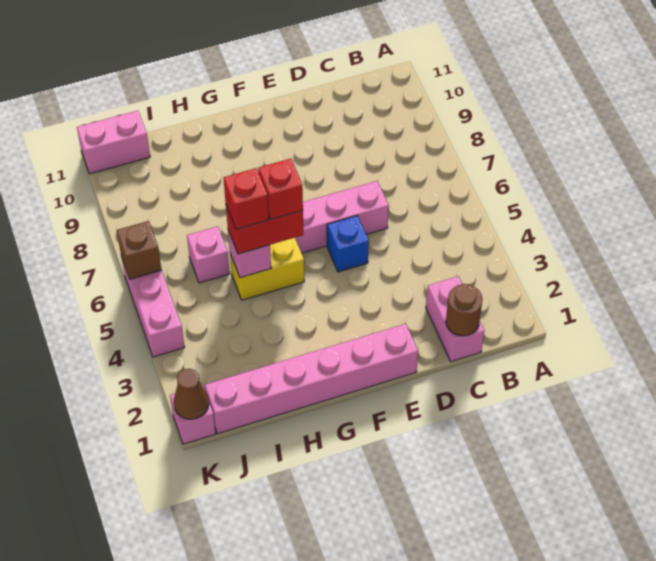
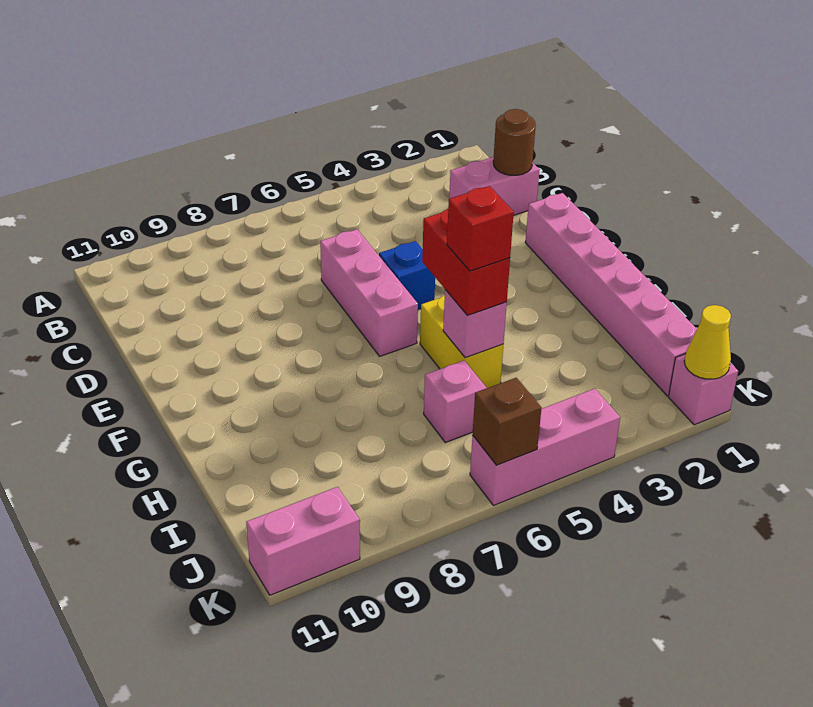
red 1x1 brick [258,159,303,219] -> none
pink 1x2 brick [77,111,150,174] -> pink 1x2 brick turned to [246,487,360,595]
brown 1x1 cone [174,369,209,419] -> yellow 1x1 cone [684,305,731,379]

